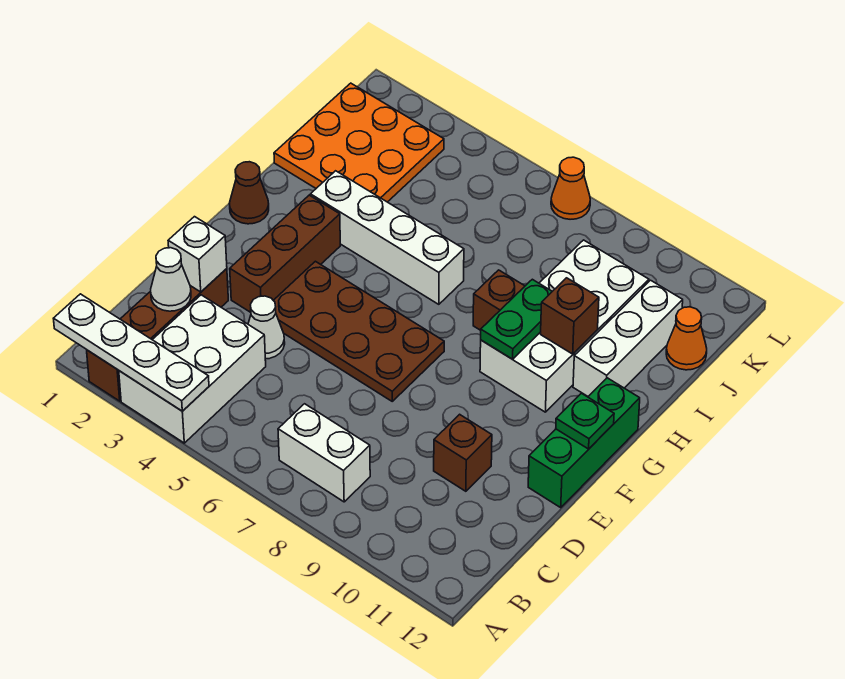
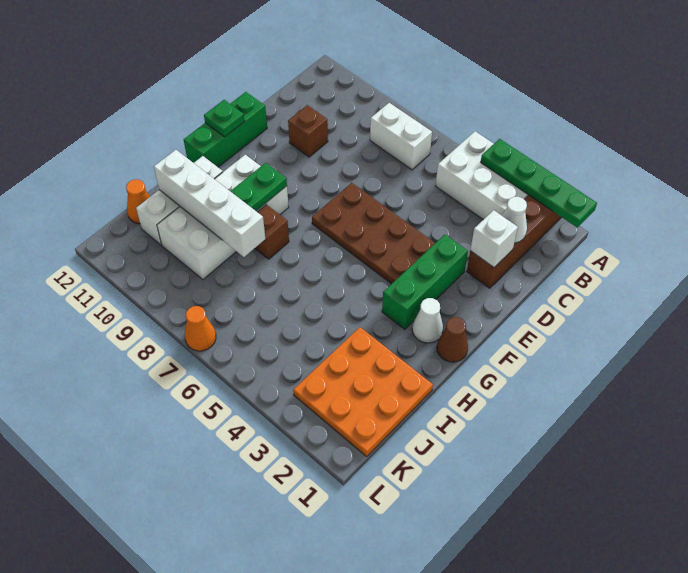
white 1x4 plate [53,294,209,411] -> green 1x4 plate [481,139,597,228]
white 2x3 brick [119,295,266,443] -> white 2x3 brick turned to [436,131,528,220]
white 1x1 cone [248,296,285,359] -> white 1x1 cone moved to [412,298,443,343]
brown 1x3 brick [230,195,340,312] -> green 1x3 brick [382,235,468,329]
white 1x4 brick [310,171,464,304] -> white 1x4 brick moved to [154,150,265,257]
brown 1x1 brick [541,278,599,354] -> none

